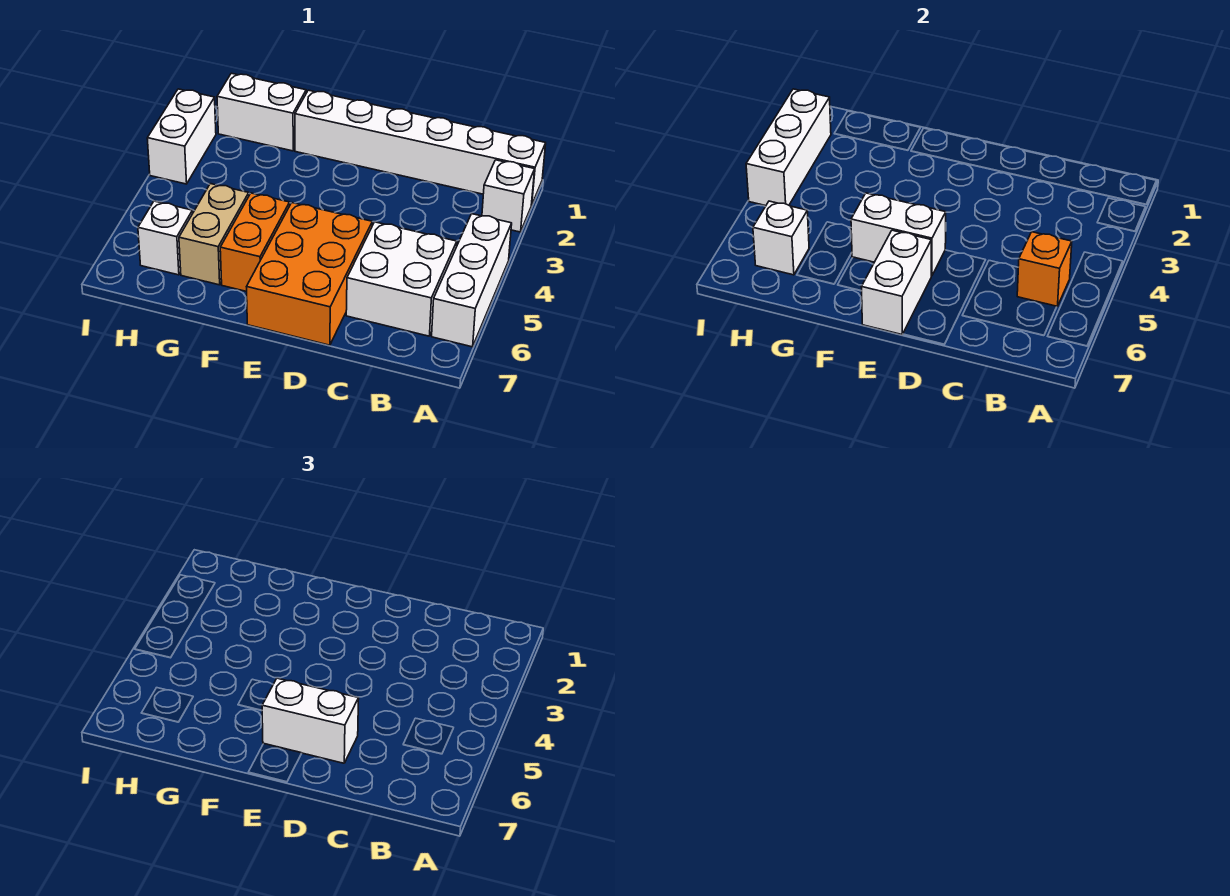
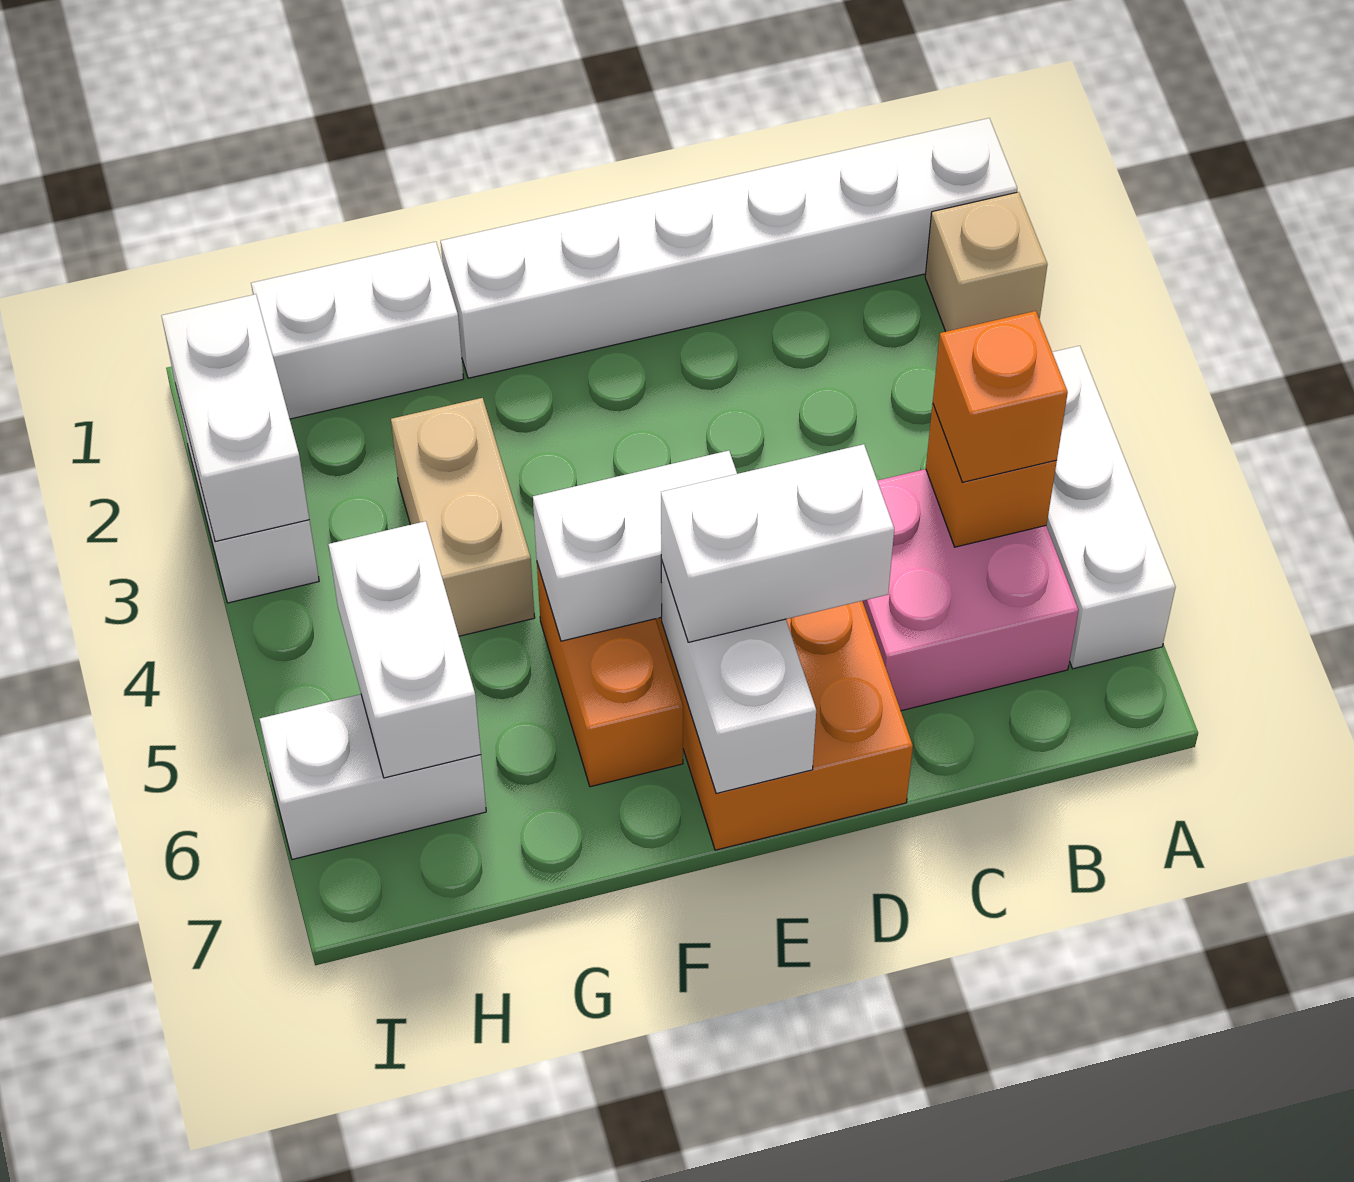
white 1x1 brick [482,160,535,232] -> tan 1x1 brick [925,192,1048,332]
white 2x2 brick [346,222,457,336] -> pink 2x2 brick [863,469,1079,711]
none -> orange 1x1 brick [933,311,1068,482]
tan 1x2 brick [179,184,249,285] -> tan 1x2 brick moved to [391,398,535,636]
white 1x1 brick [138,201,193,275] -> white 1x2 brick [260,694,486,859]
white 1x1 brick [753,201,809,275] -> white 1x2 brick [328,521,481,778]
white 1x3 brick [746,89,831,206] -> white 1x2 brick [162,294,309,542]

